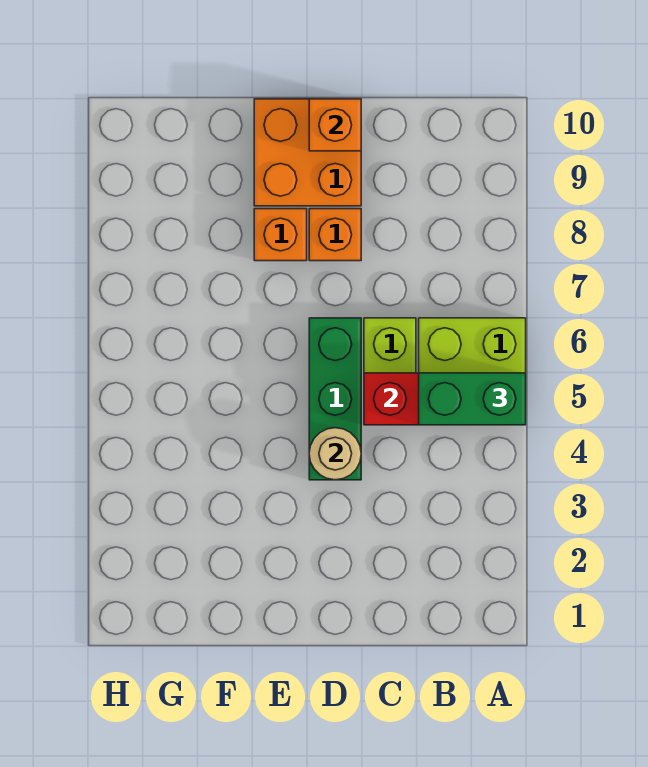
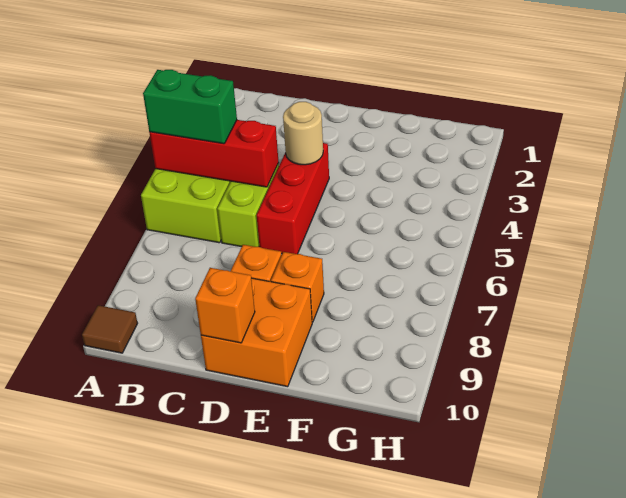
none -> brown 1x1 tile [82,305,138,353]
green 1x3 brick [309,318,361,480] -> red 1x3 brick [257,143,329,254]

